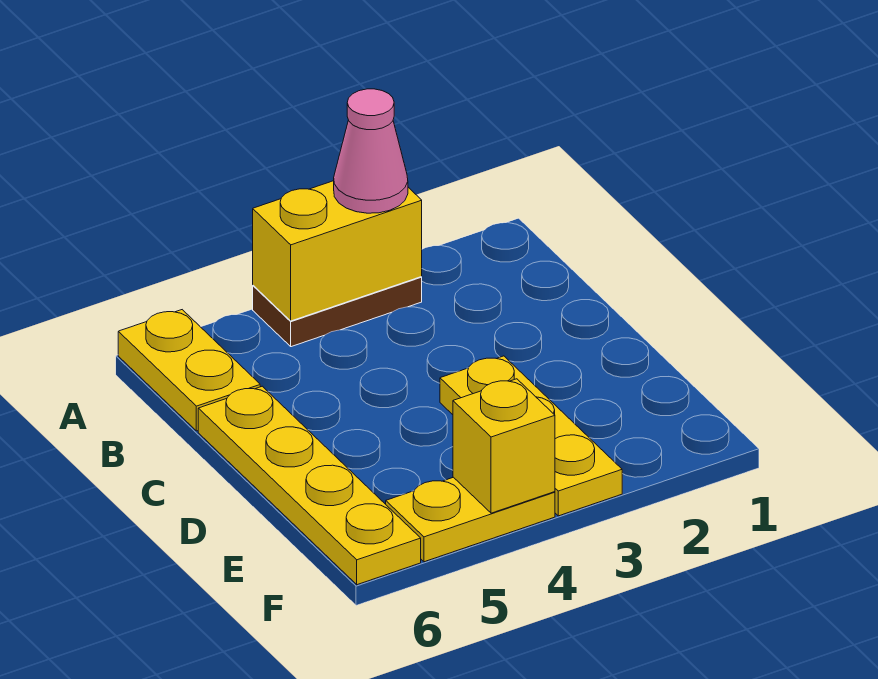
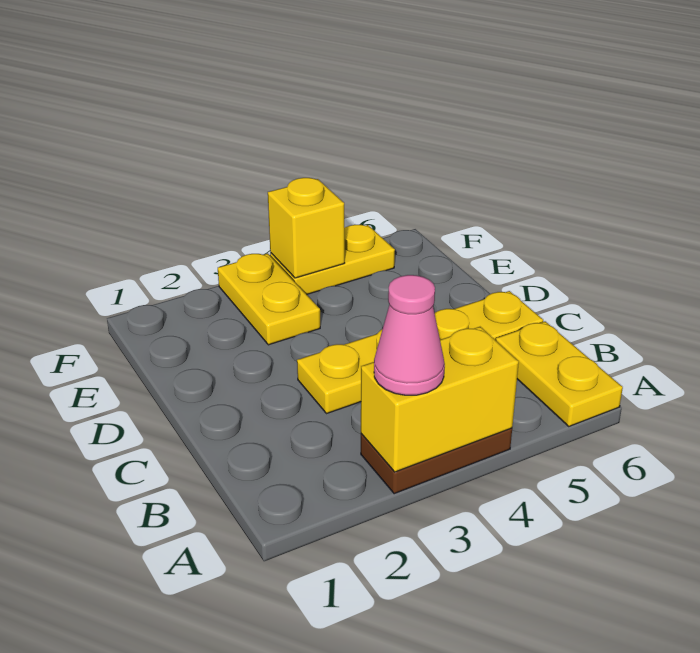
yellow 1x4 plate [198,386,421,585] -> yellow 1x4 plate turned to [297,291,543,414]
yellow 1x3 plate [440,356,622,516] -> yellow 1x2 plate [218,253,320,345]

